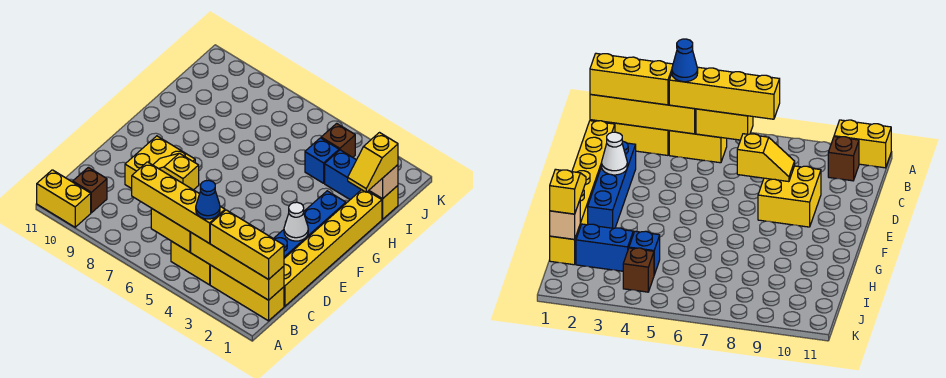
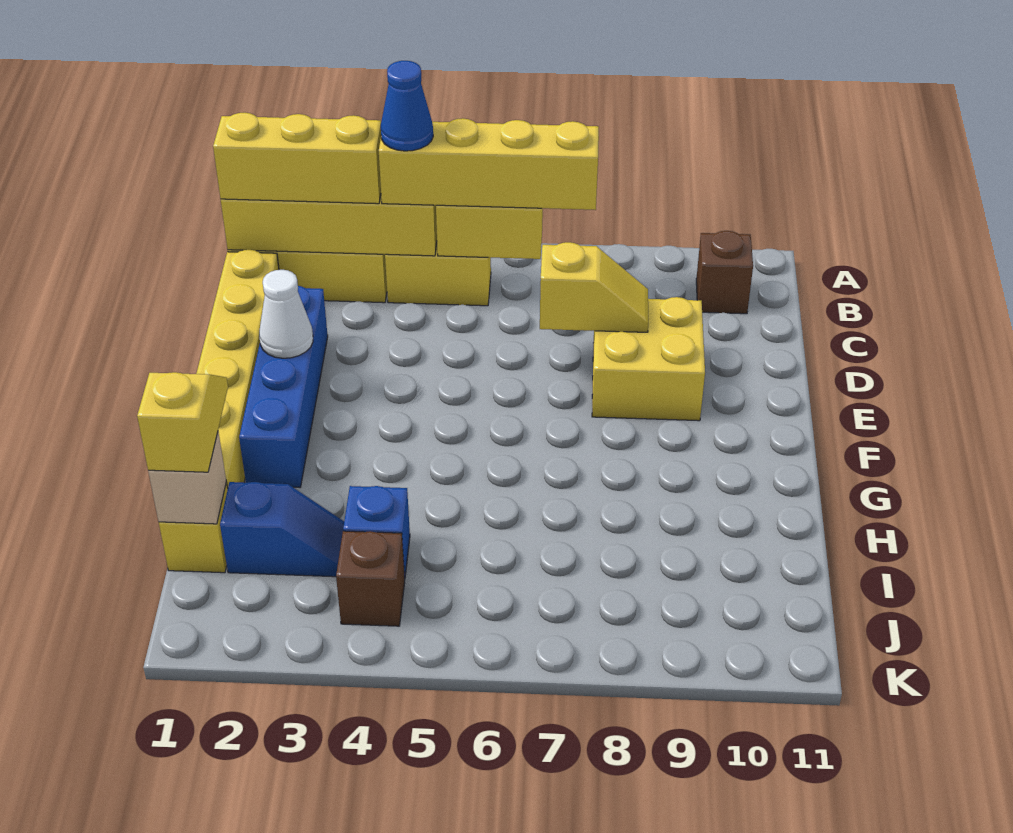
yellow 1x2 brick [37,170,91,227] -> none
blue 1x2 brick [325,150,361,200] -> blue 1x2 slope [220,482,344,577]

